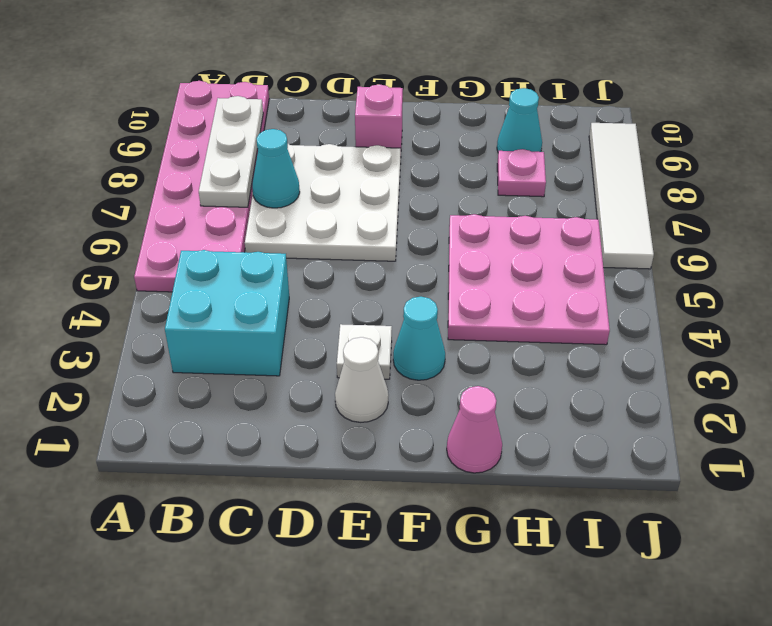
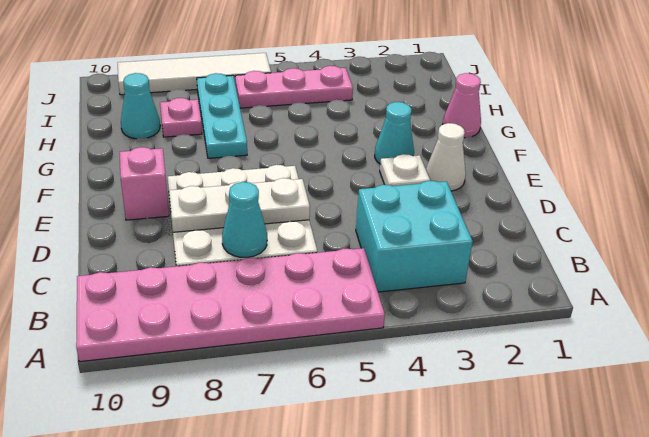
white 1x3 plate [199,96,263,207] -> white 1x3 plate moved to [169,178,310,232]
pink 3x3 plate [448,214,610,345] -> pink 1x3 plate [235,66,353,108]
none -> cyan 1x3 plate [197,73,247,158]

